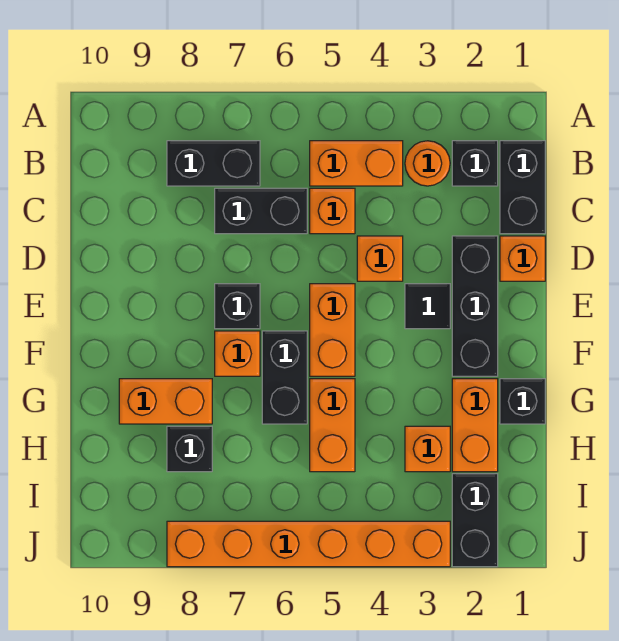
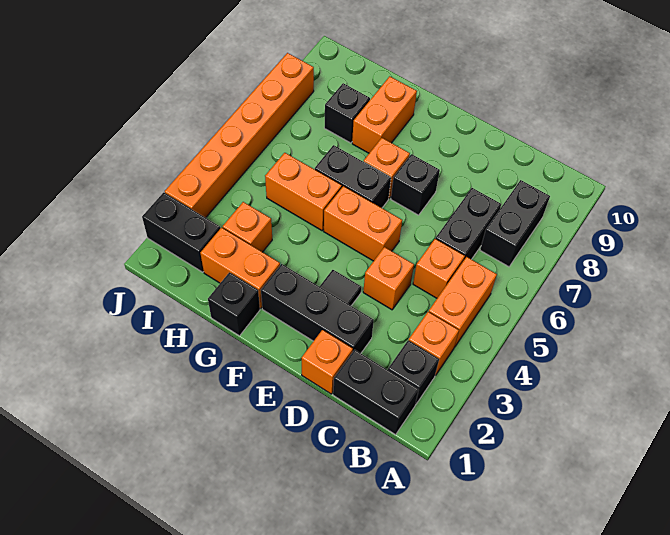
orange 1x1 round brick [405,141,450,186] -> orange 1x1 brick [408,312,459,376]

